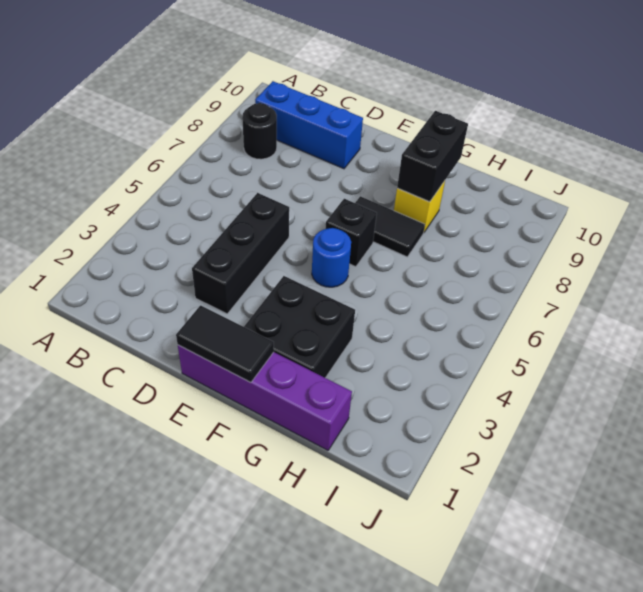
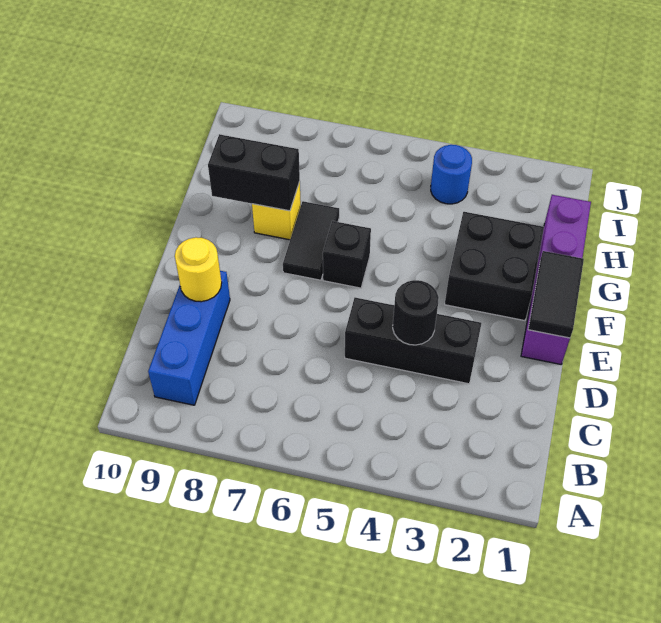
black 1x1 round brick [242,103,277,159] -> black 1x1 round brick moved to [393,280,439,345]
none -> yellow 1x1 round brick [175,237,222,302]
blue 1x1 round brick [312,228,351,287] -> blue 1x1 round brick moved to [431,145,472,204]

